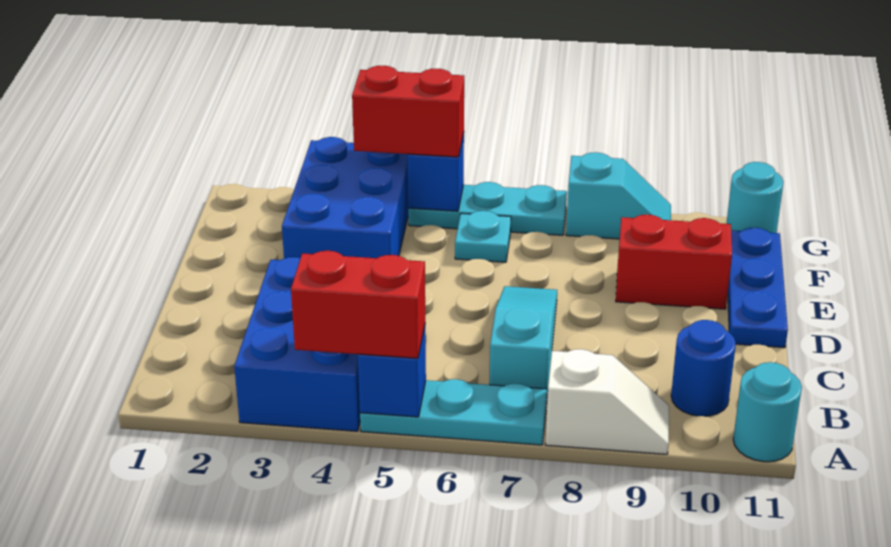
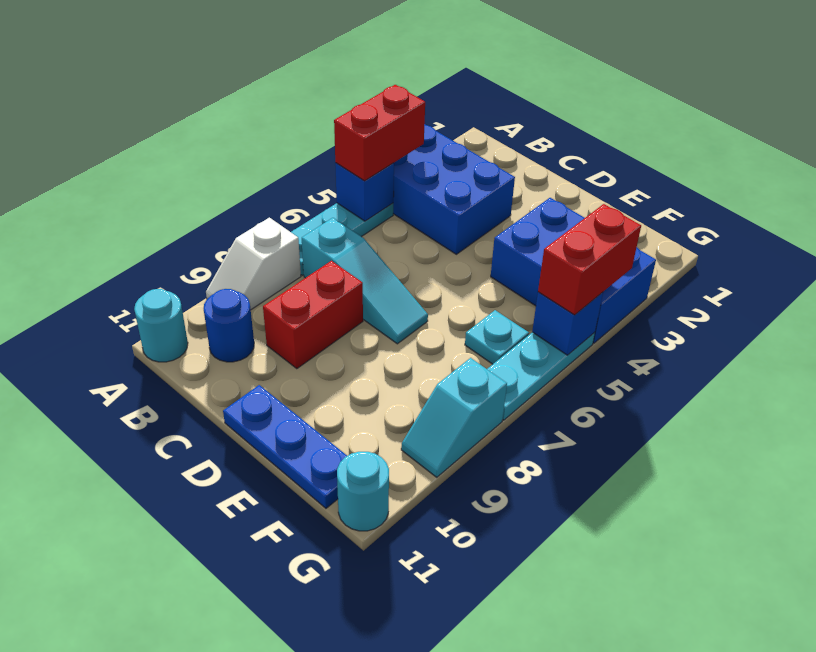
red 1x2 brick [616,215,732,309] -> red 1x2 brick moved to [263,261,363,369]

